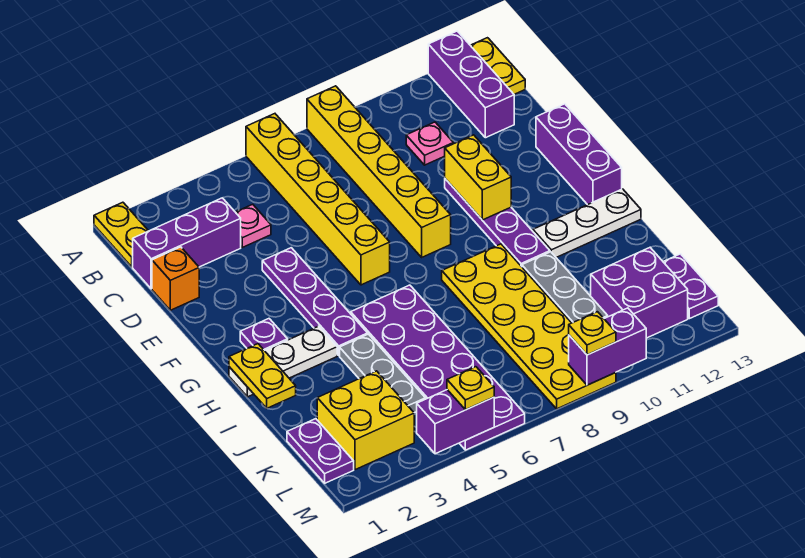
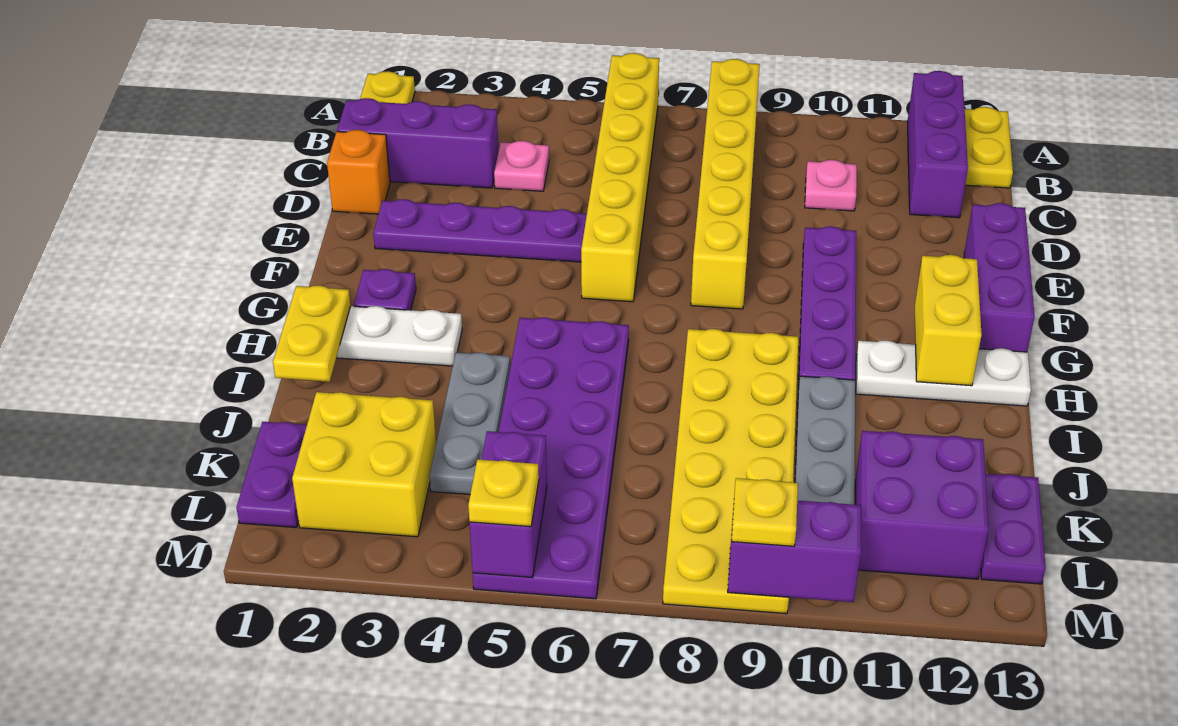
purple 1x4 plate [262,248,368,355] -> purple 1x4 plate turned to [373,199,587,262]
yellow 1x2 brick [445,135,511,220] -> yellow 1x2 brick moved to [915,255,982,386]
purple 1x2 brick [417,390,494,454] -> purple 1x2 brick turned to [470,431,547,578]

